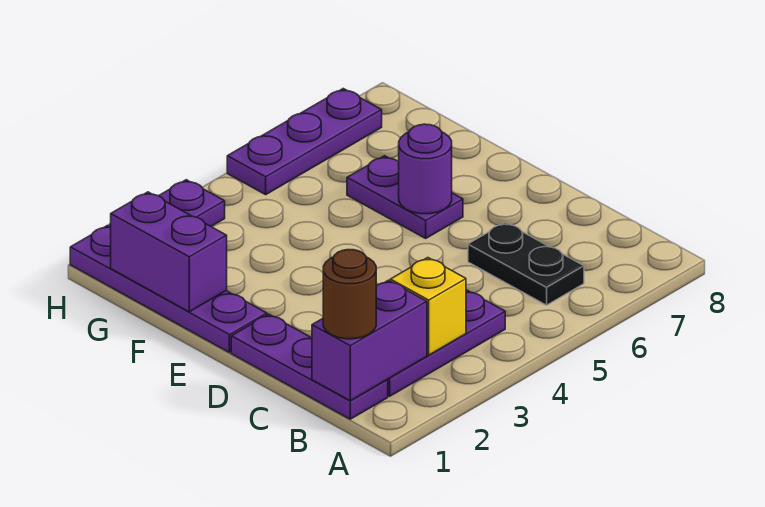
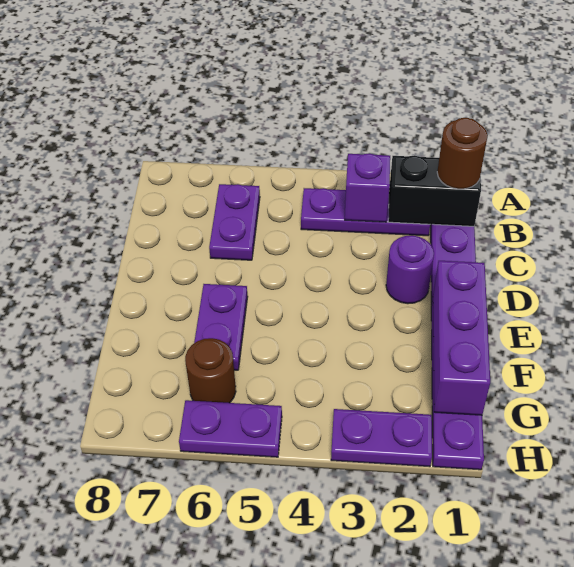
purple 1x2 brick [312,280,427,401] -> black 1x2 brick [388,155,481,226]
yellow 1x1 brick [390,258,466,355] -> purple 1x1 brick [345,153,390,222]
black 1x2 plate [468,222,584,305] -> purple 1x2 plate [209,184,260,260]
purple 1x1 round brick [399,124,452,214] -> purple 1x1 round brick moved to [386,235,434,304]
purple 1x2 brick [111,192,227,312] -> purple 1x3 brick [433,261,490,415]
none -> brown 1x1 round brick [185,338,236,403]
purple 1x3 plate [227,89,382,195] -> purple 1x2 plate [179,400,282,457]

